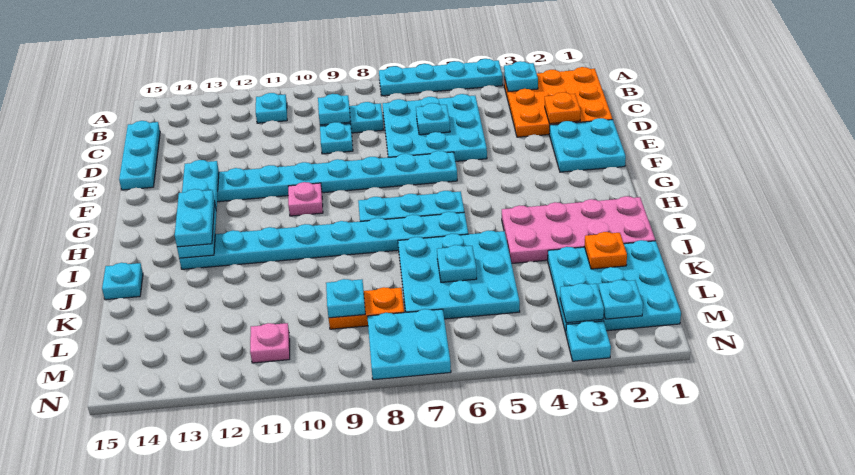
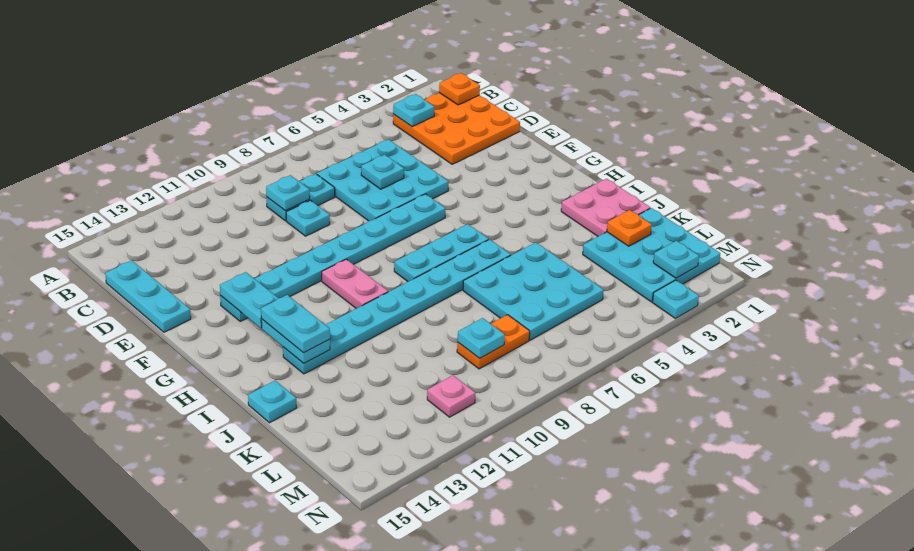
cyan 1x4 plate [379,59,503,96] -> none
cyan 1x1 plate [256,93,287,123] -> none
orange 1x1 plate [545,92,581,124] -> orange 1x1 plate moved to [439,73,480,105]
cyan 2x2 plate [549,118,626,172] -> none
pink 1x1 plate [288,182,323,216] -> pink 1x2 plate [322,259,388,309]
pink 2x4 plate [502,196,655,263] -> pink 2x2 plate [561,179,650,236]
cyan 1x1 plate [437,245,477,282] -> none
cyan 1x1 plate [560,283,604,323] -> none
cyan 2x2 plate [367,309,451,380] -> none

